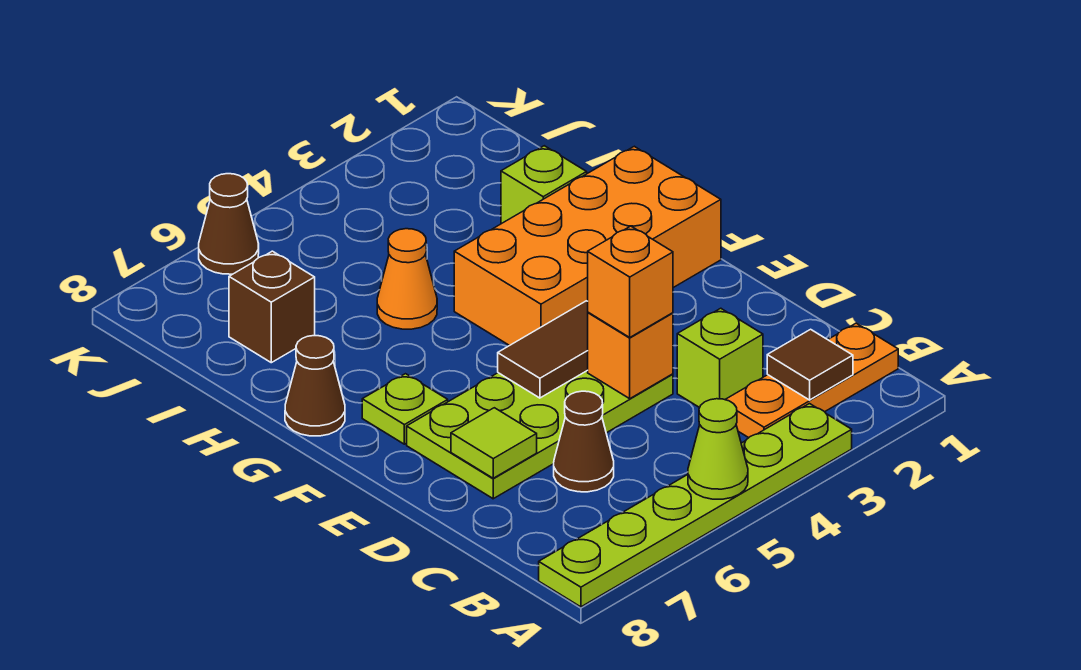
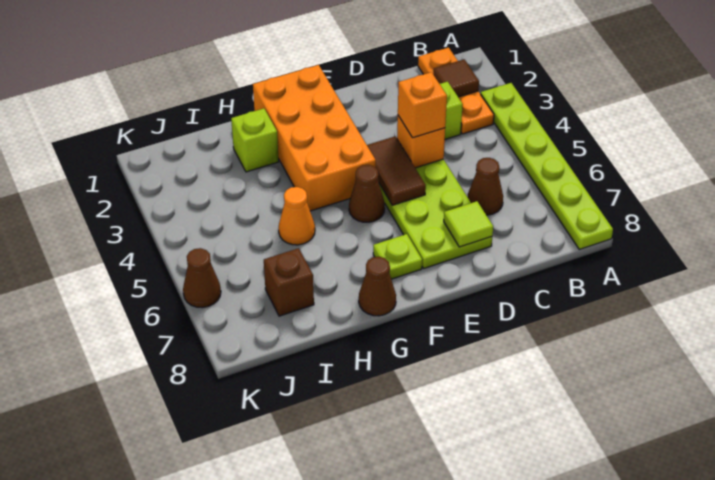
lime 1x1 cone [688,399,748,499] -> none
none -> brown 1x1 cone [349,165,385,222]

